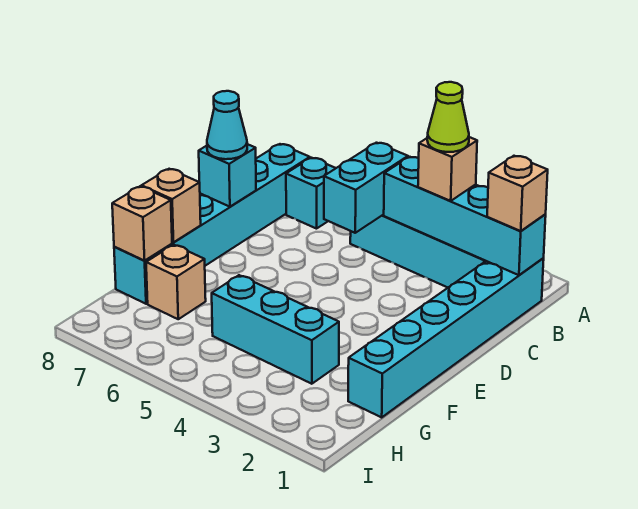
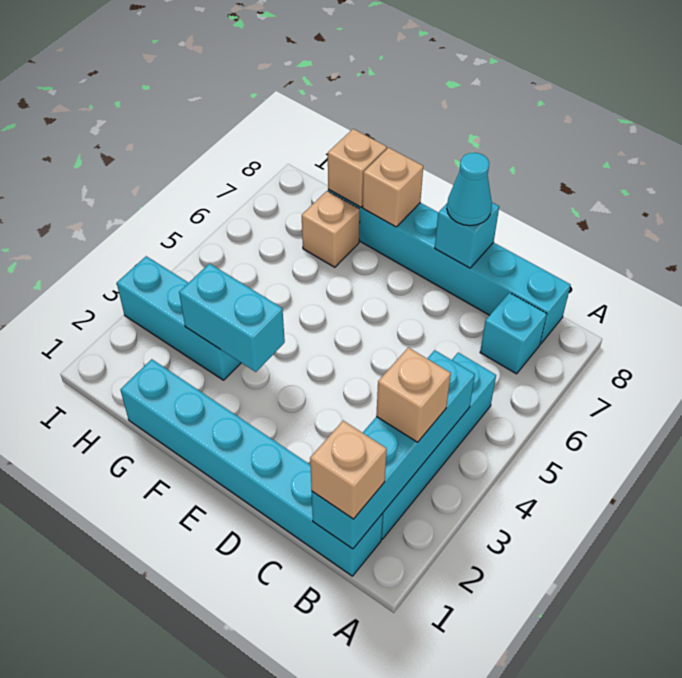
lime 1x1 cone [427,82,469,152] -> none
cyan 1x2 brick [324,143,408,233] -> cyan 1x2 brick moved to [179,264,285,372]
cyan 1x3 brick [212,275,339,384] -> cyan 1x3 brick turned to [117,256,241,380]

